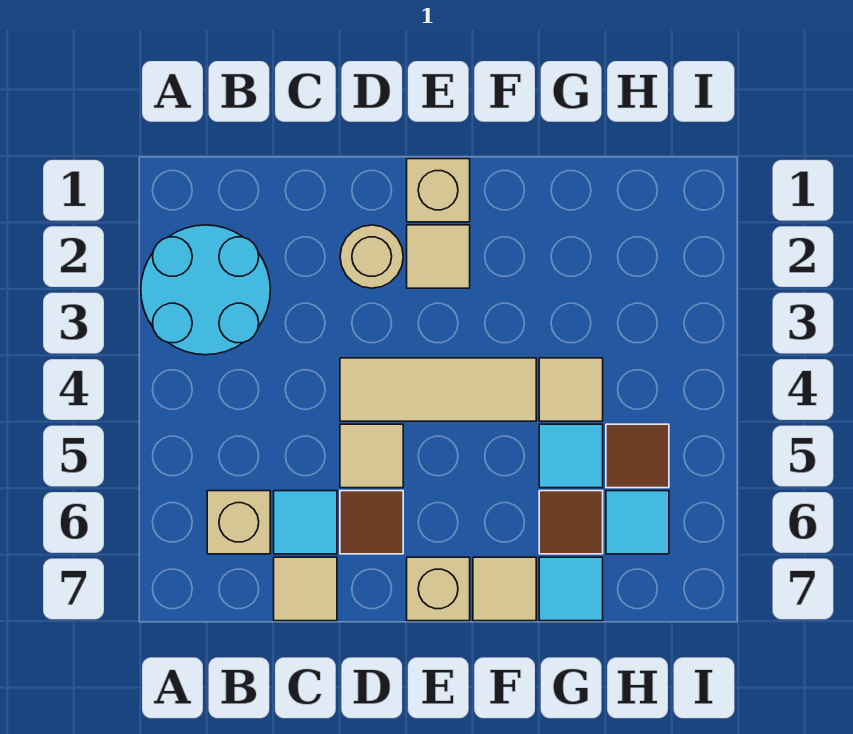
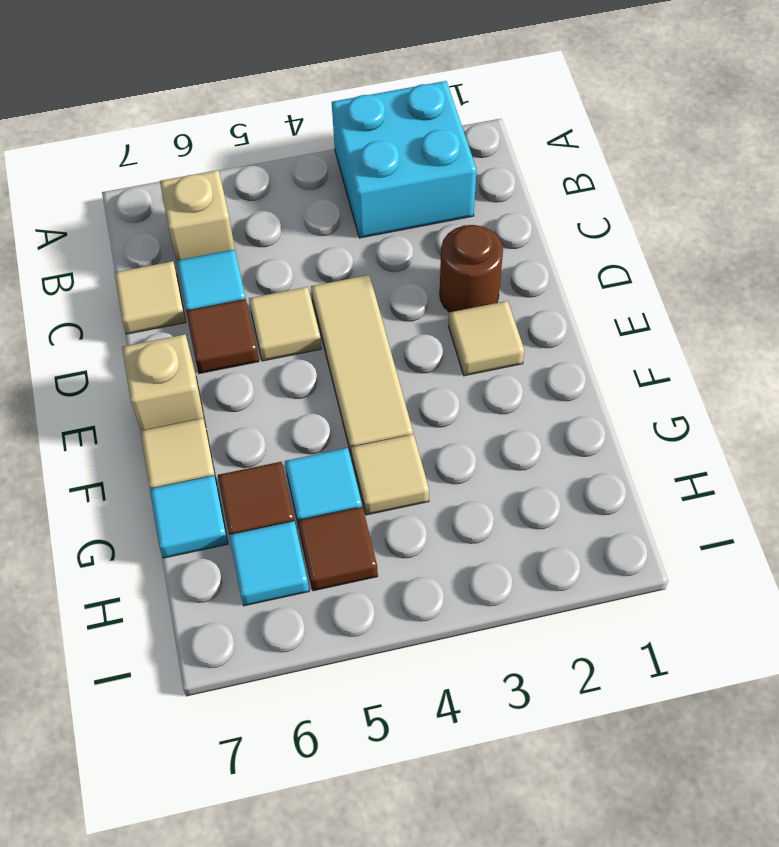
cyan 2x2 round brick [141,225,270,355] -> cyan 2x2 brick [332,81,477,238]
tan 1x1 round brick [340,225,403,288] -> brown 1x1 round brick [440,225,503,312]
tan 1x1 brick [407,159,470,222] -> none

